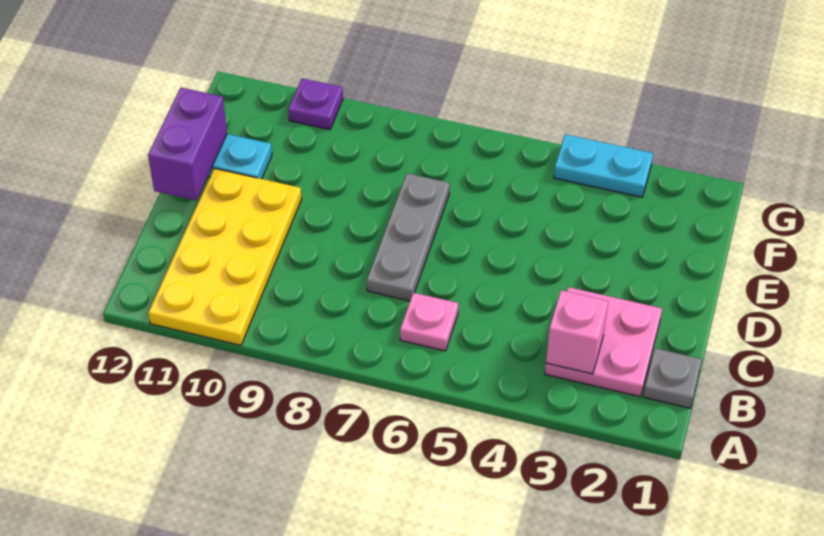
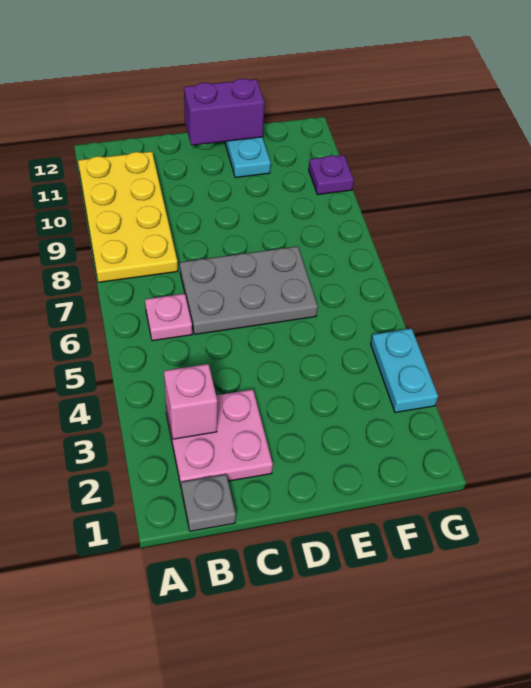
yellow 2x4 plate [148,168,302,345] -> yellow 2x4 plate turned to [78,152,178,282]
grey 1x3 plate [367,173,450,301] -> grey 2x3 plate [180,246,318,334]

